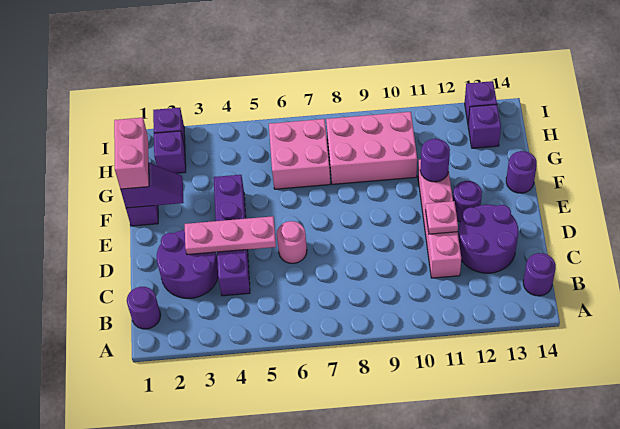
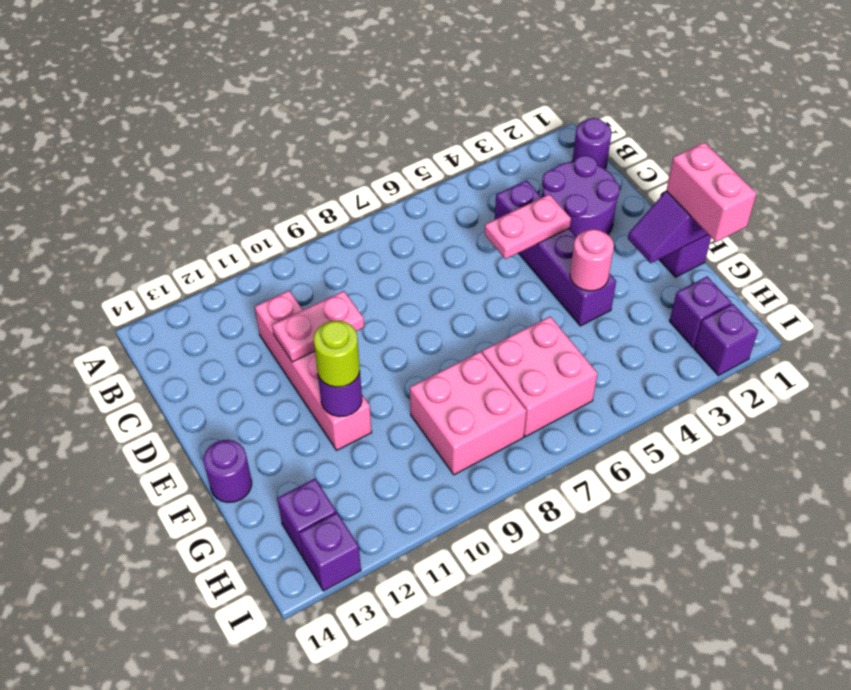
purple 1x1 round brick [523,253,556,296] -> none
purple 2x2 round brick [458,205,518,273] -> none
pink 1x3 plate [185,216,276,255] -> pink 1x2 plate [485,194,571,259]
pink 1x1 round brick [277,221,307,263] -> pink 1x1 round brick moved to [570,229,614,291]
pink 1x1 plate [426,201,458,234] -> pink 1x2 plate [272,291,364,362]
purple 1x1 round brick [453,181,482,222] -> none
none -> lime 1x1 round brick [314,321,360,387]
pink 2x3 brick [326,112,417,184] -> pink 2x2 brick [410,352,526,475]

